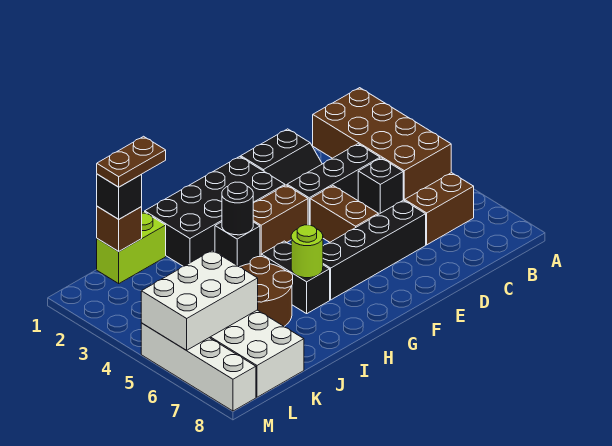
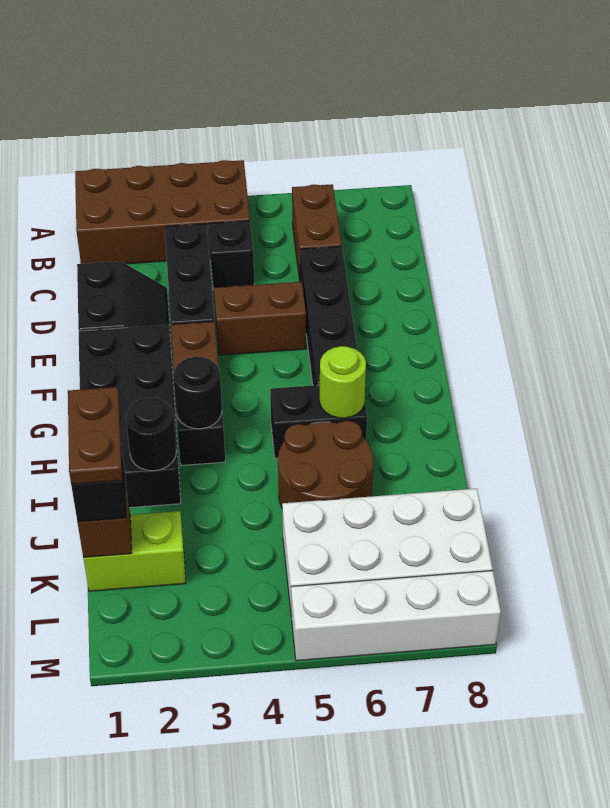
none -> black 1x1 round brick [126,398,177,471]
lime 1x2 brick [97,212,166,283] -> lime 1x2 brick turned to [83,511,186,591]
white 2x3 brick [141,250,258,350] -> none

